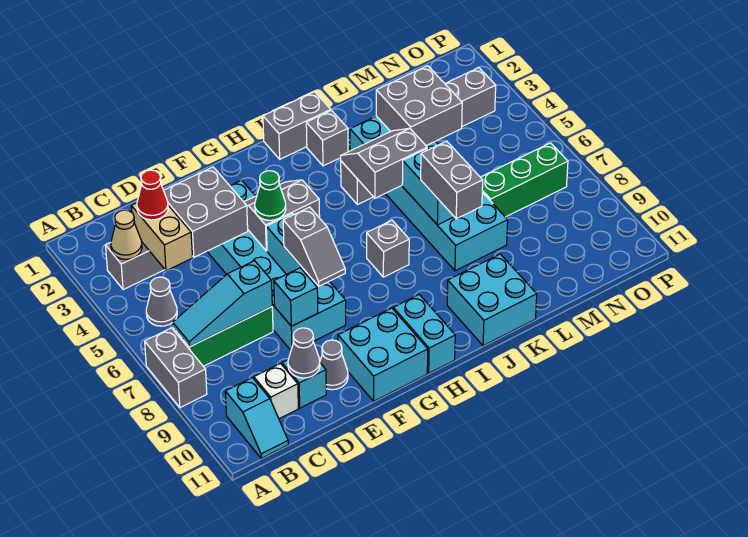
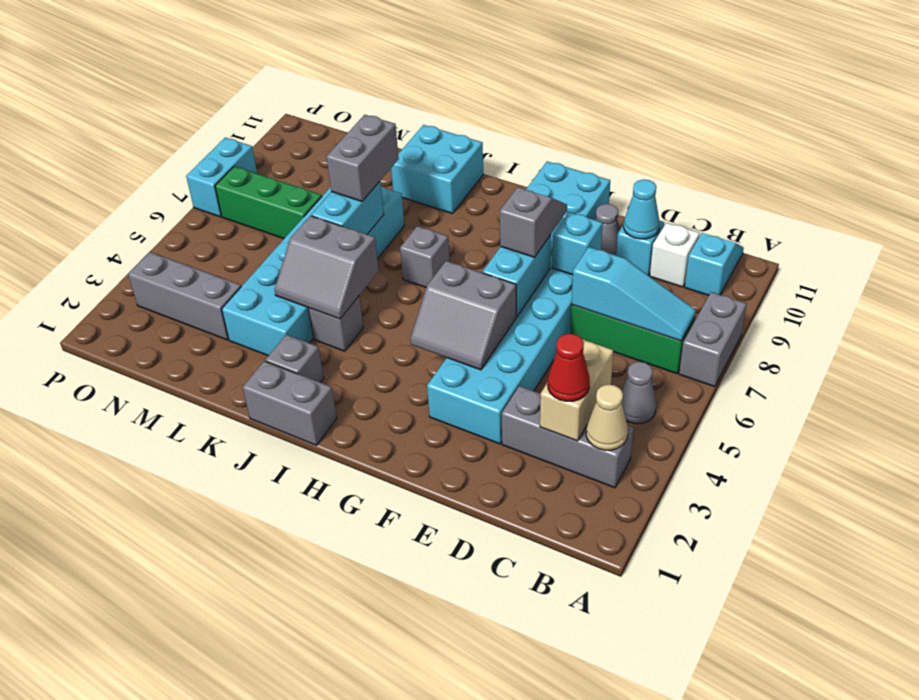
grey 2x2 brick [164,167,248,257] -> none
grey 1x1 cone [288,328,320,378] -> cyan 1x1 cone [624,180,660,239]
green 1x1 cone [255,171,286,220] -> none
cyan 1x2 brick [393,295,455,373] -> cyan 1x2 brick moved to [186,138,257,217]
grey 2x2 brick [376,66,462,146] -> none

